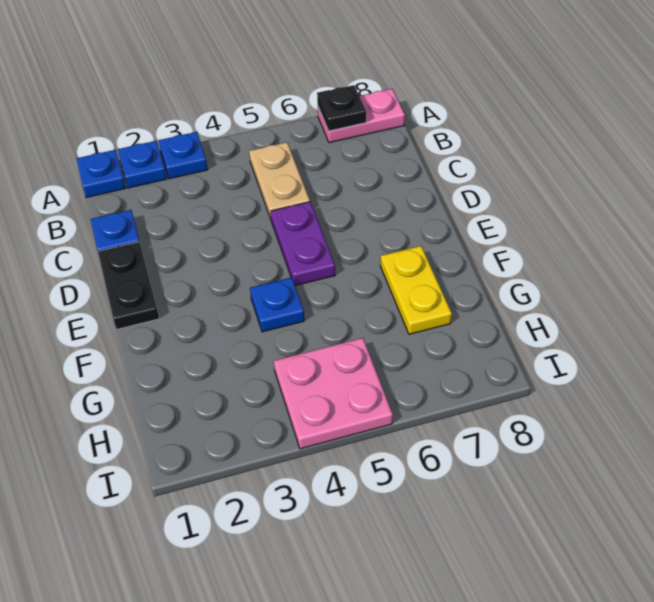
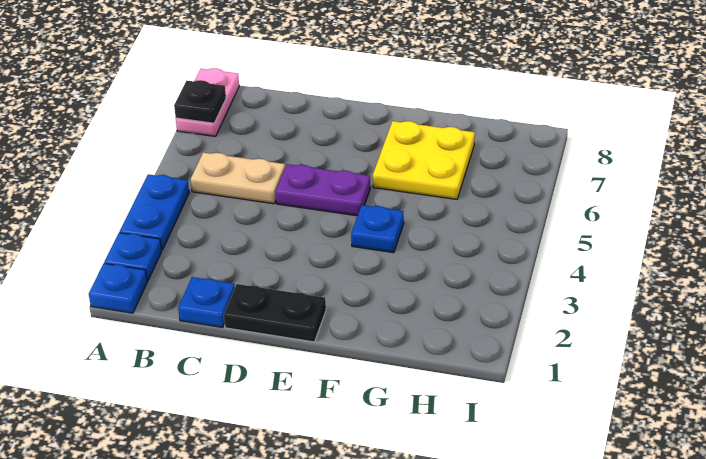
blue 1x1 plate [159,132,207,179] -> blue 1x2 plate [120,174,189,250]
yellow 1x2 plate [380,246,452,334] -> yellow 2x2 plate [373,121,475,199]
pink 2x2 plate [274,338,393,449] -> none

